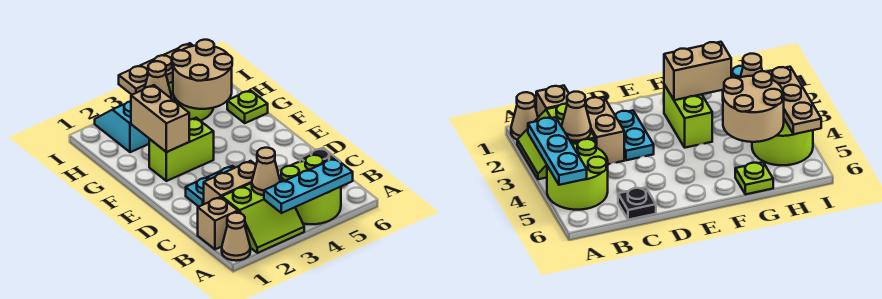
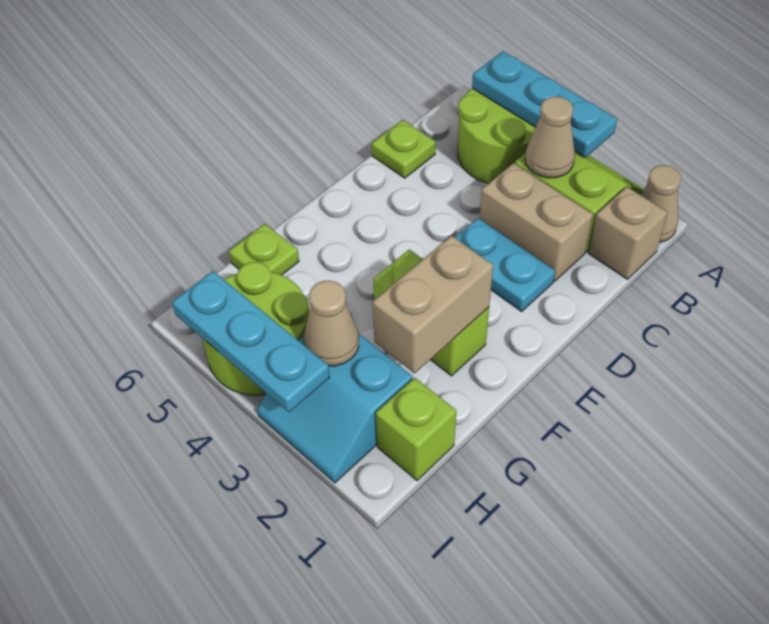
black 1x1 plate [300,148,339,162] -> lime 1x1 plate [372,120,436,178]
tan 2x2 round brick [172,40,232,109] -> none
none -> lime 1x1 brick [376,378,456,481]
tan 1x3 plate [119,43,193,95] -> cyan 1x3 plate [172,271,330,412]

